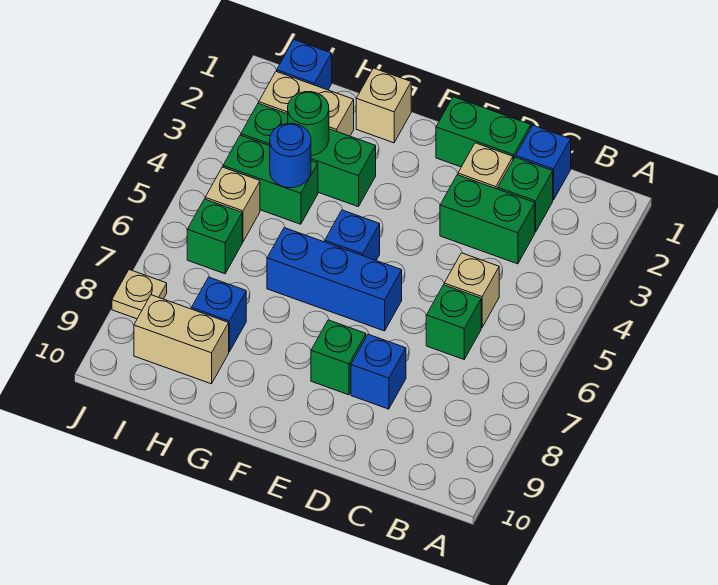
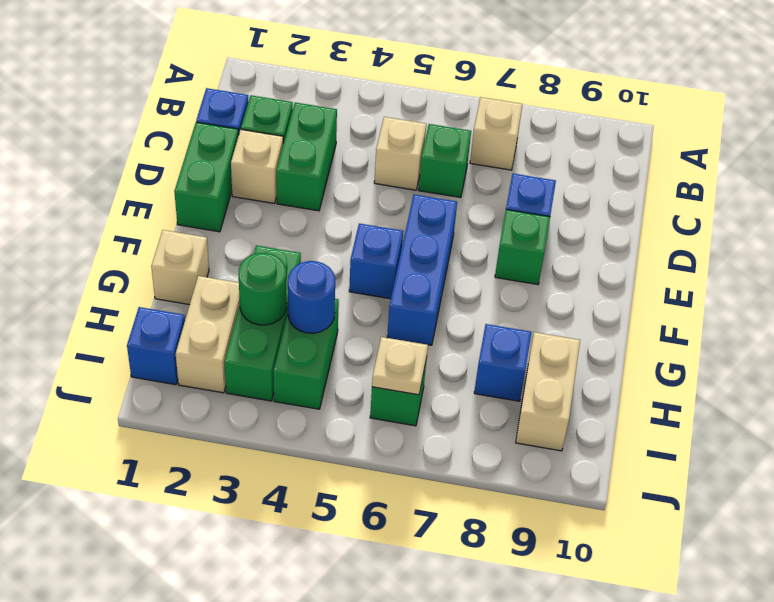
tan 1x1 brick [205,167,260,242] -> tan 1x1 brick moved to [470,97,522,170]
tan 1x1 plate [112,270,167,319] -> tan 1x1 plate moved to [372,337,428,395]

